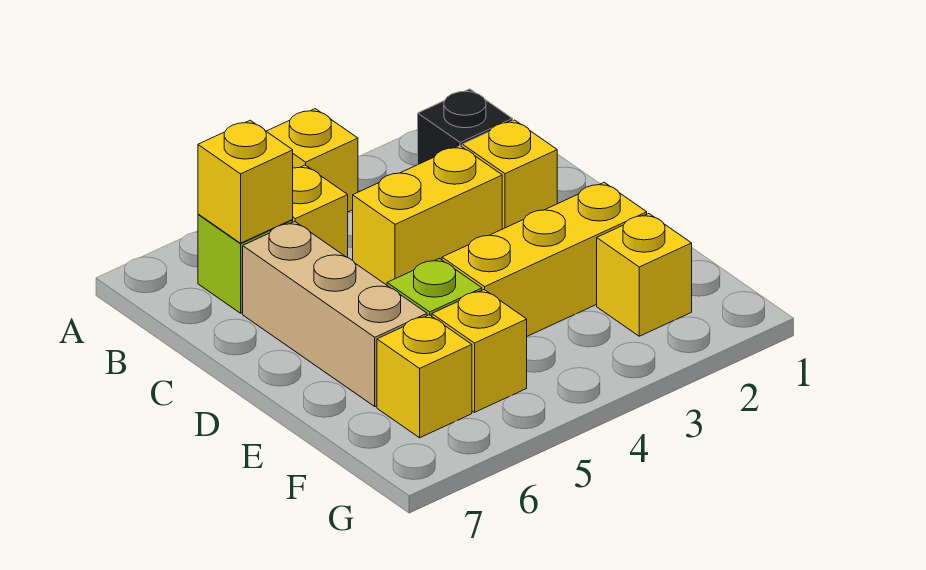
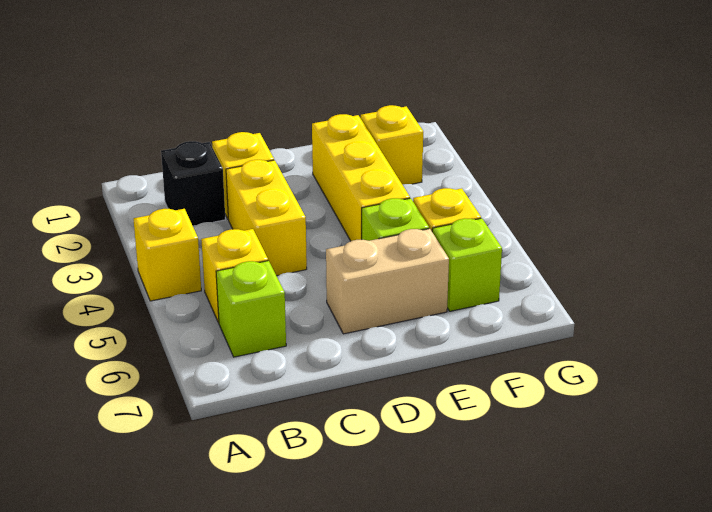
yellow 1x1 brick [198,120,293,243] -> none
tan 1x3 brick [243,222,427,407] -> tan 1x2 brick [326,229,449,334]
yellow 1x1 brick [377,315,472,438] -> lime 1x1 brick [432,218,502,311]

